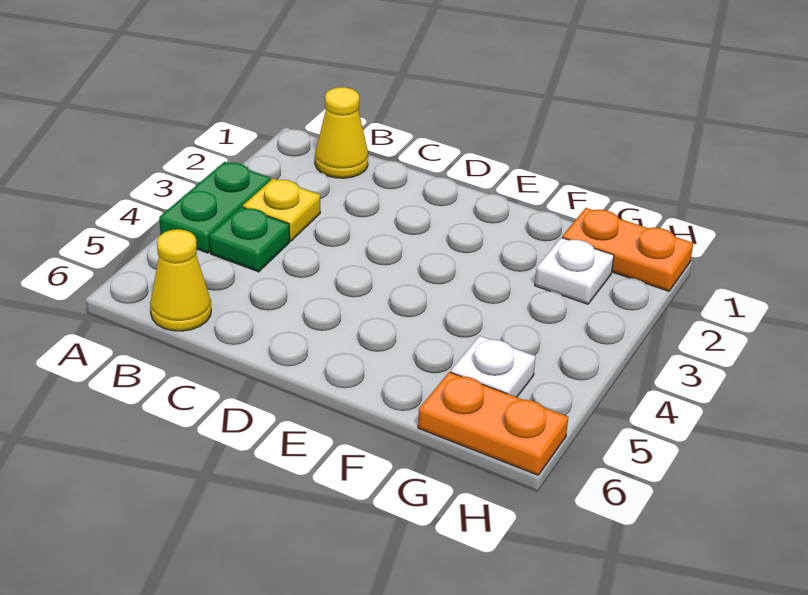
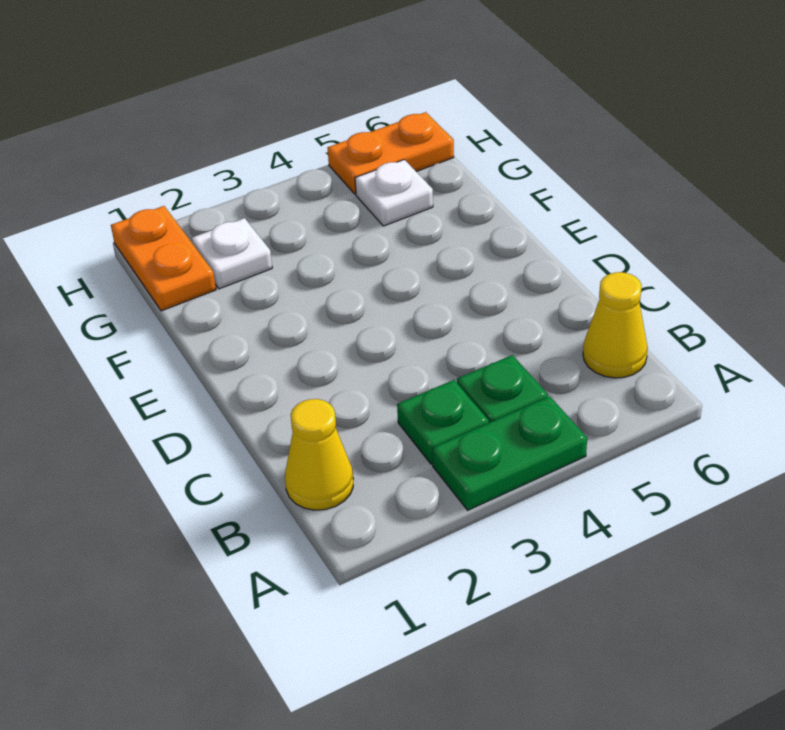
yellow 1x1 plate [243,178,320,241] -> green 1x1 plate [397,380,489,464]
orange 1x2 plate [418,372,568,475] -> orange 1x2 plate turned to [328,112,454,194]

